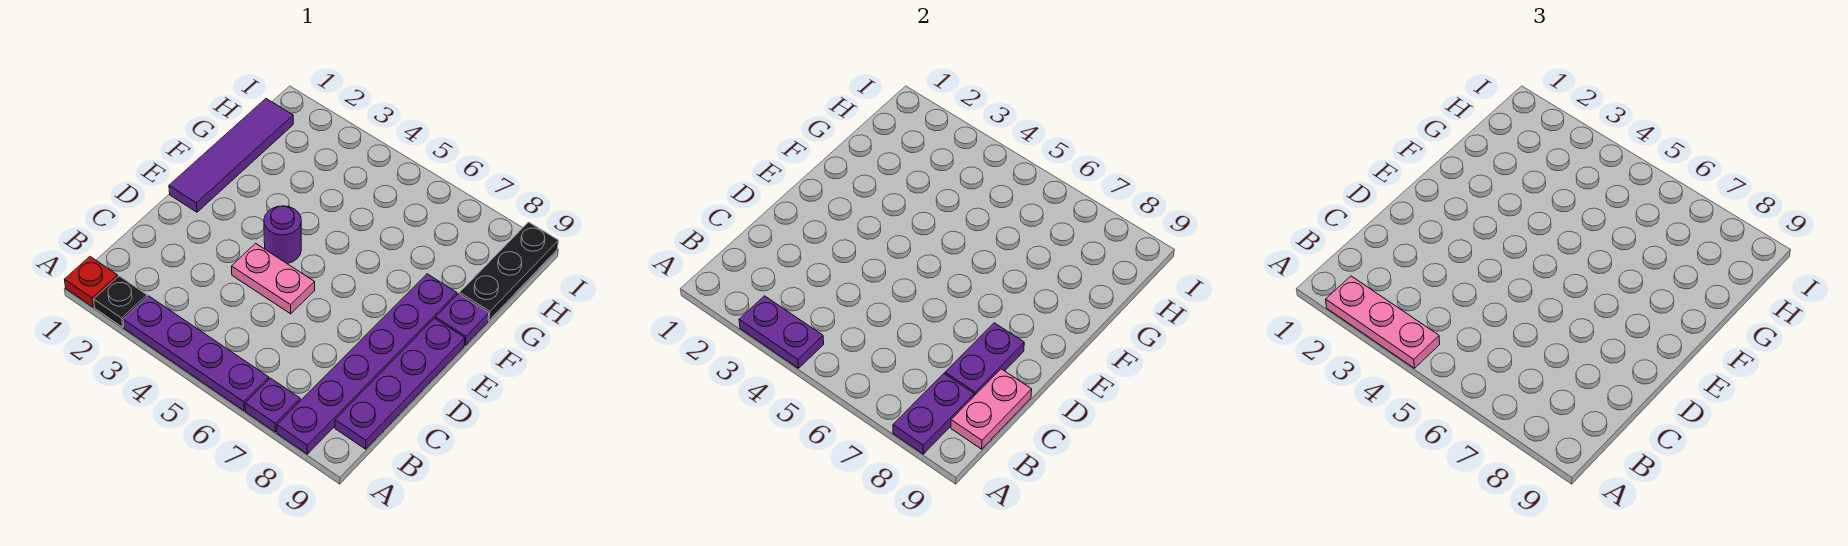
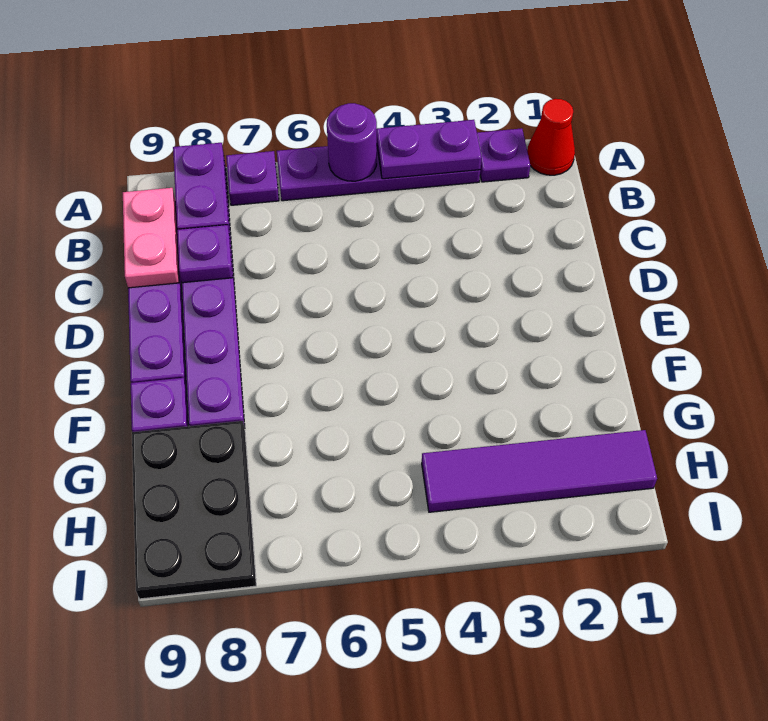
red 1x1 plate [65,257,118,307] -> red 1x1 cone [527,99,575,175]
black 1x1 plate [94,276,147,327] -> purple 1x1 plate [477,128,530,182]
pink 1x3 plate [1326,276,1440,368] -> none
purple 1x2 plate [945,323,1024,396] -> purple 1x1 plate [177,225,233,283]
pink 1x2 plate [231,243,315,314] -> none
purple 1x4 tile [169,99,293,212] -> purple 1x4 tile turned to [422,430,657,512]
purple 1x1 round brick [264,206,301,264] -> purple 1x1 round brick moved to [327,103,377,181]
black 1x3 plate [460,222,558,320] -> black 2x3 plate [132,421,256,599]

